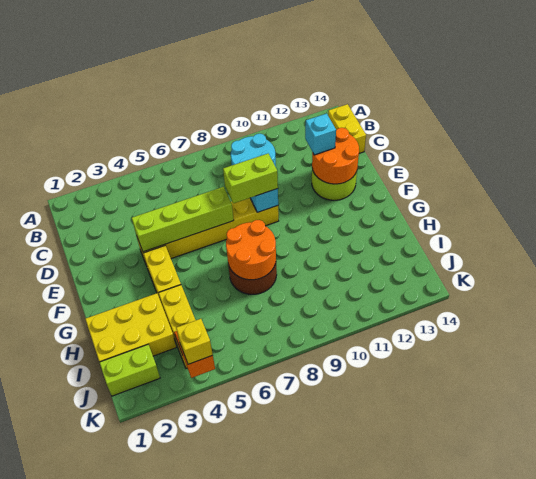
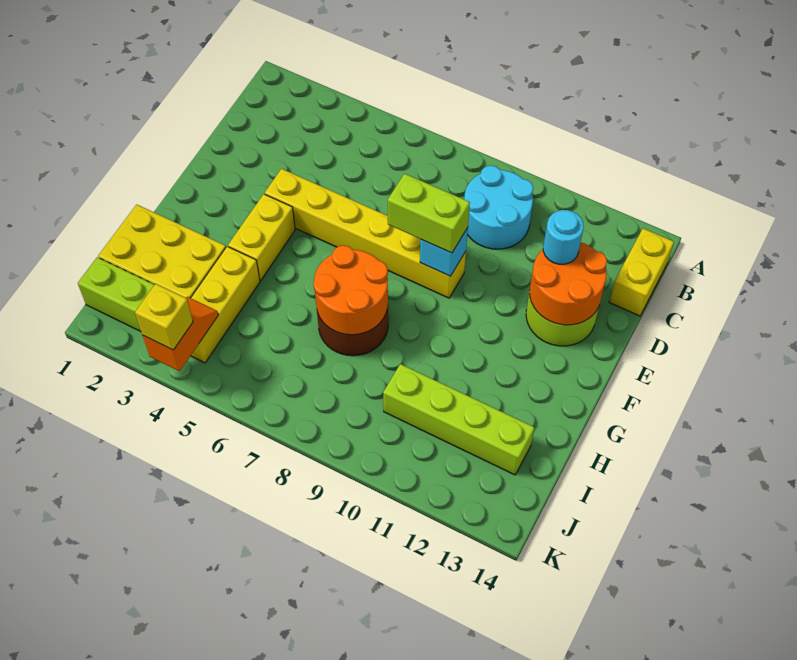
cyan 1x1 brick [305,113,336,155] -> cyan 1x1 round brick [543,210,584,264]
lime 1x4 brick [132,187,234,252] -> lime 1x4 brick moved to [383,364,534,475]

